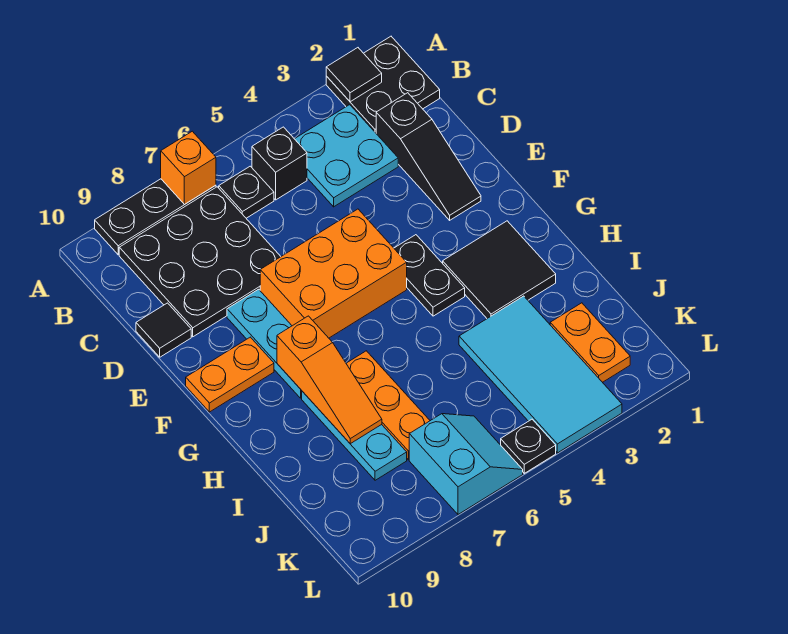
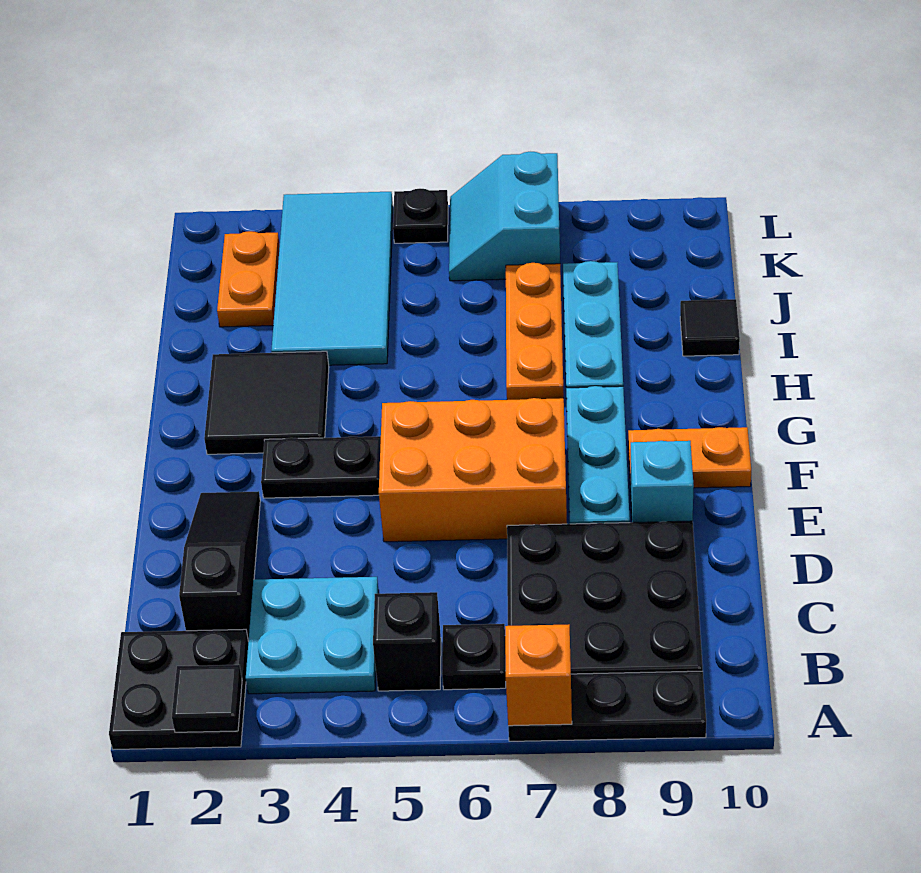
black 1x1 tile [136,303,191,357] -> black 1x1 tile moved to [680,299,740,356]
none -> cyan 1x1 brick [630,441,694,523]
black 1x2 plate [394,235,465,316] -> black 1x2 plate turned to [261,436,381,498]
orange 1x3 slope [277,316,382,444] -> none

